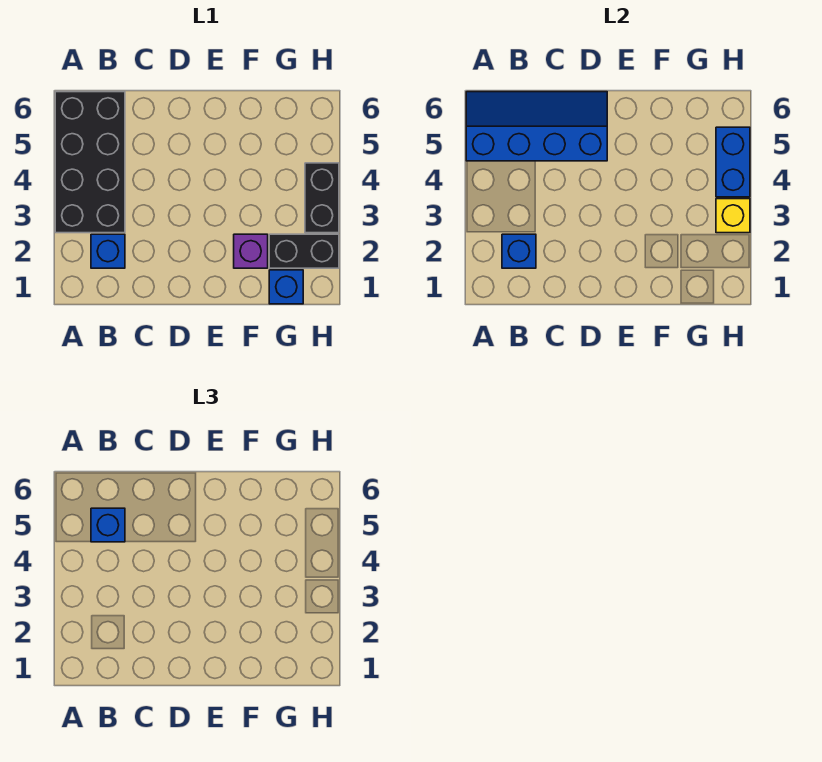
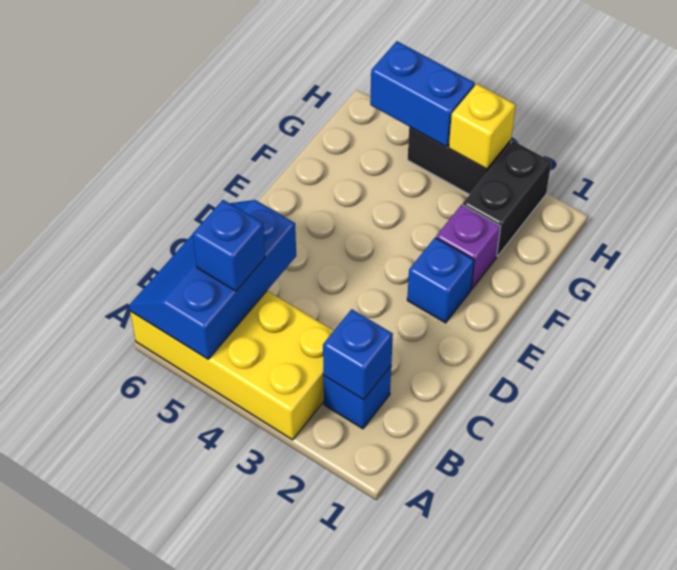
black 2x4 brick [55,92,125,233] -> yellow 2x4 brick [130,291,334,440]
blue 2x4 slope [466,92,607,161] -> blue 2x3 slope [129,200,296,359]
blue 1x1 brick [269,270,303,304] -> blue 1x1 brick moved to [407,238,474,323]

